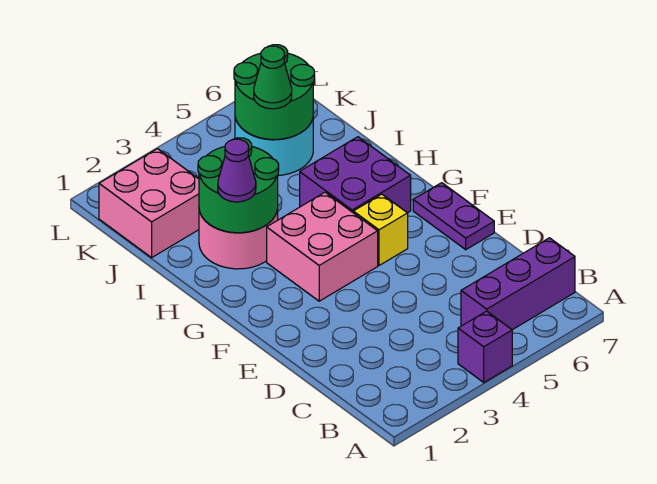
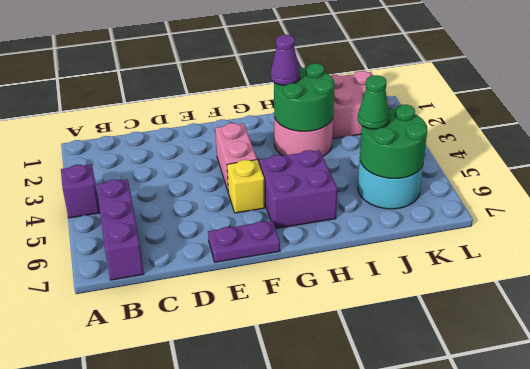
pink 2x2 brick [267,192,378,301] -> pink 1x2 brick [215,123,257,193]

